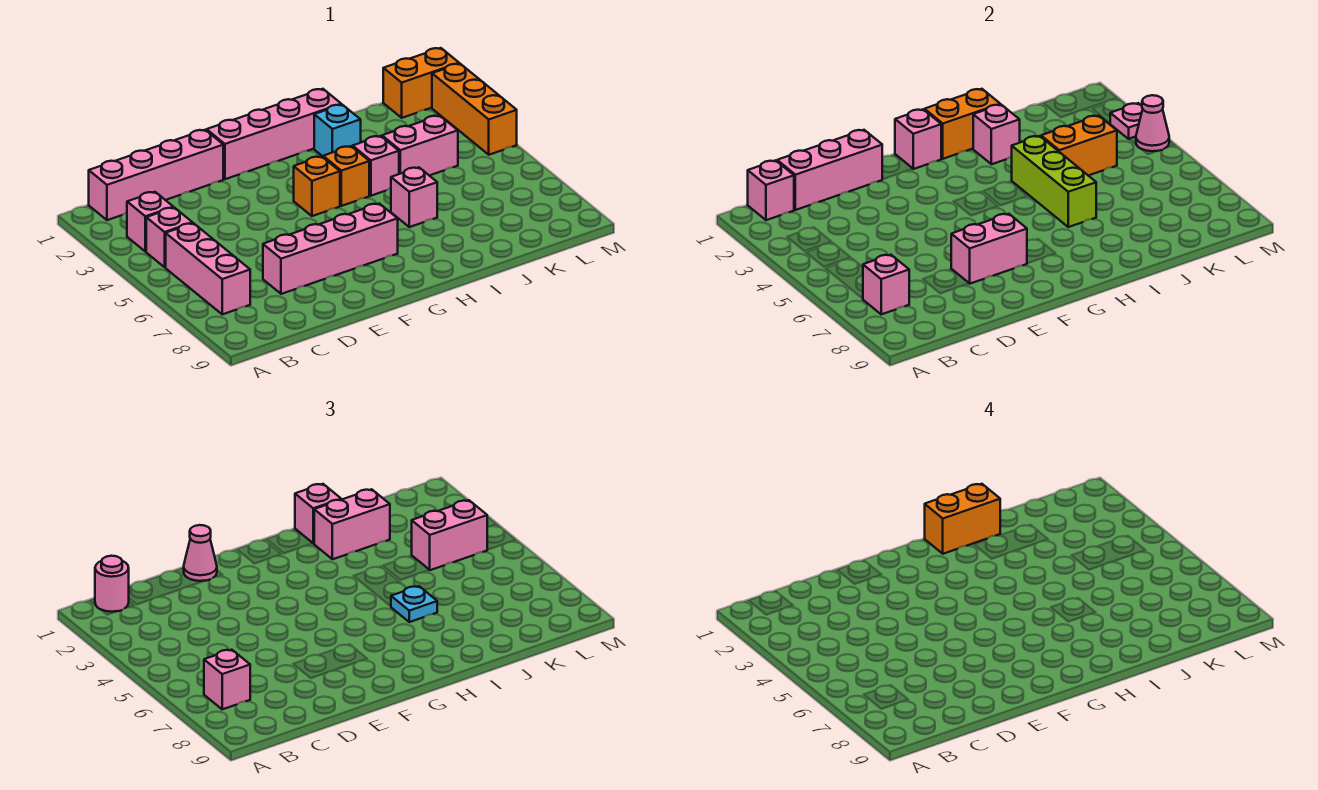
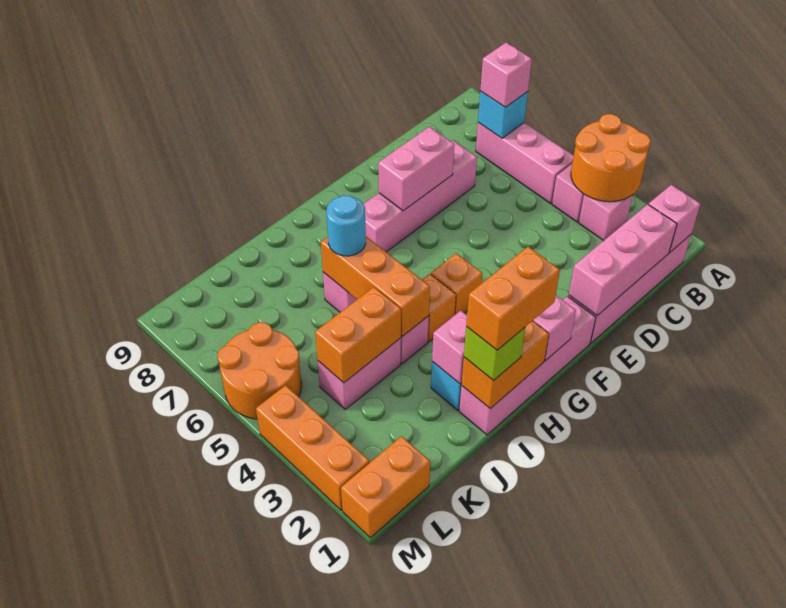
none -> orange 2x2 round brick [571,114,650,202]
pink 1x1 round brick [95,556,129,612] -> none
pink 1x1 brick [863,255,909,314] -> cyan 1x1 brick [478,91,528,138]
pink 1x1 cone [184,525,217,581] -> none
pink 1x1 brick [295,484,341,544] -> lime 1x1 brick [464,327,525,381]
pink 1x2 brick [314,489,390,559] -> none
lime 1x3 brick [1012,136,1096,227] -> orange 1x3 brick [321,237,430,336]
cyan 1x1 plate [391,586,437,622] -> cyan 1x1 round brick [326,195,366,256]
pink 1x2 brick [412,500,487,570] -> none
none -> orange 2x2 round brick [217,322,301,419]
pink 1x1 plate [1110,103,1143,139] -> none
pink 1x1 cone [1136,95,1169,151] -> none

